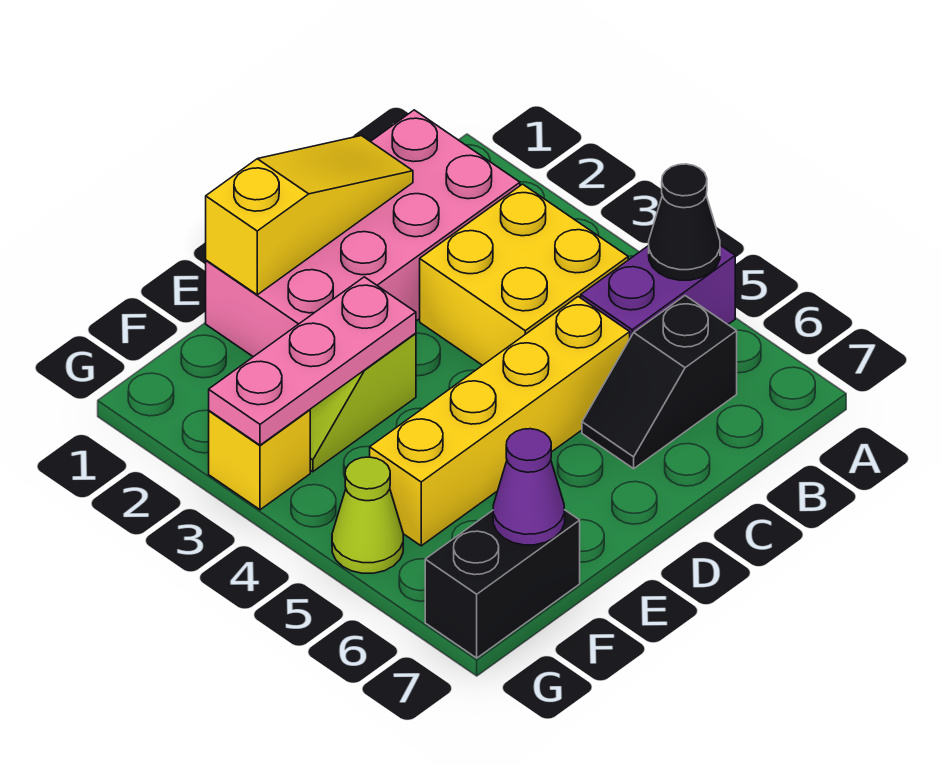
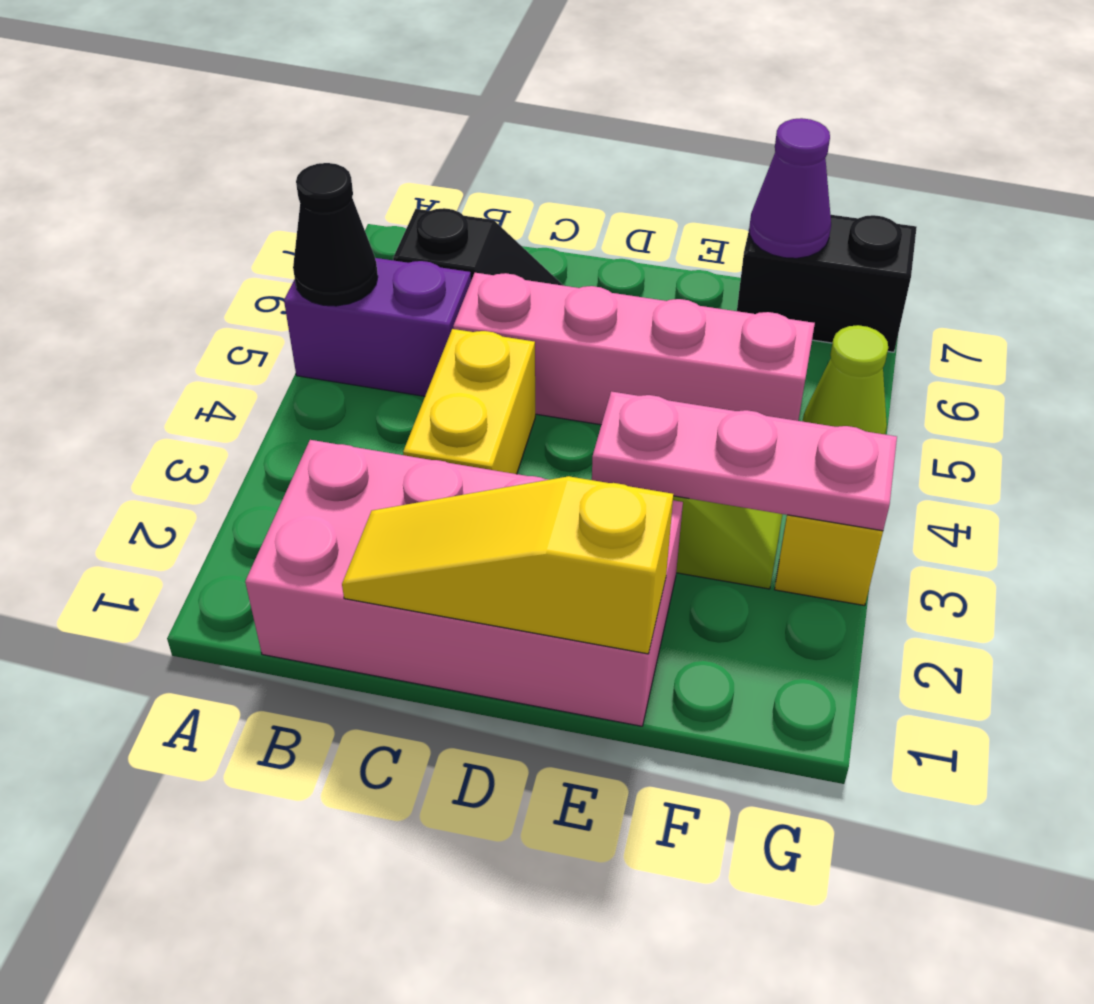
yellow 2x2 brick [420,184,628,365] -> yellow 1x2 brick [403,329,535,474]
yellow 1x4 brick [370,297,630,546] -> pink 1x4 brick [453,273,815,425]

